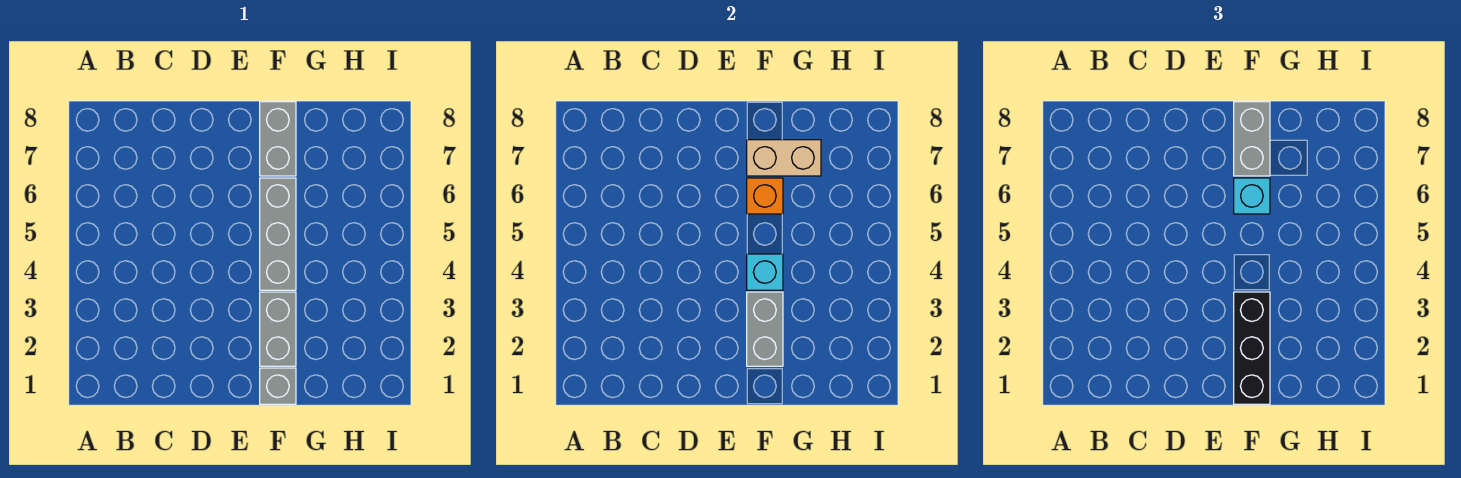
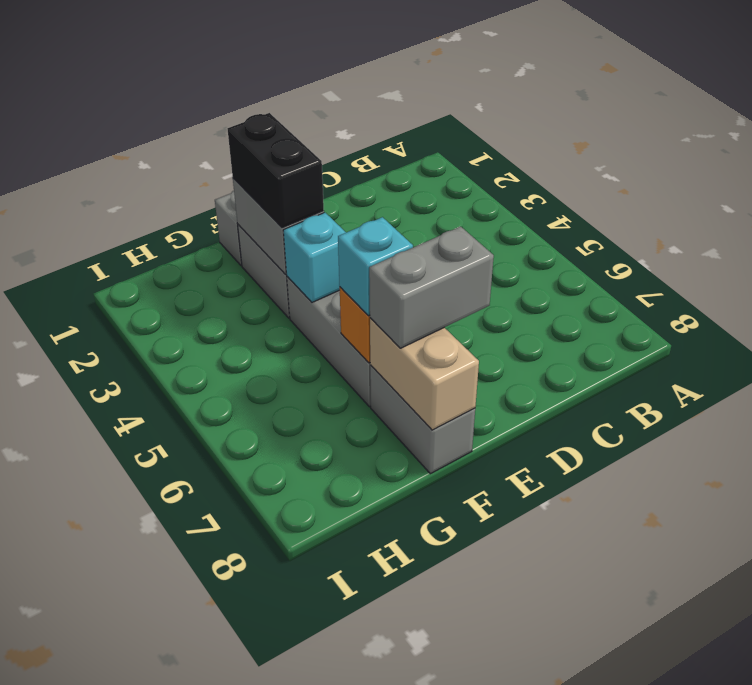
black 1x3 brick [1234,292,1270,404] -> black 1x2 brick [228,113,324,228]
tan 1x2 brick [747,140,821,176] -> tan 1x2 brick turned to [370,318,479,430]
grey 1x2 brick [1234,102,1270,176] -> grey 1x2 brick turned to [369,227,494,348]

